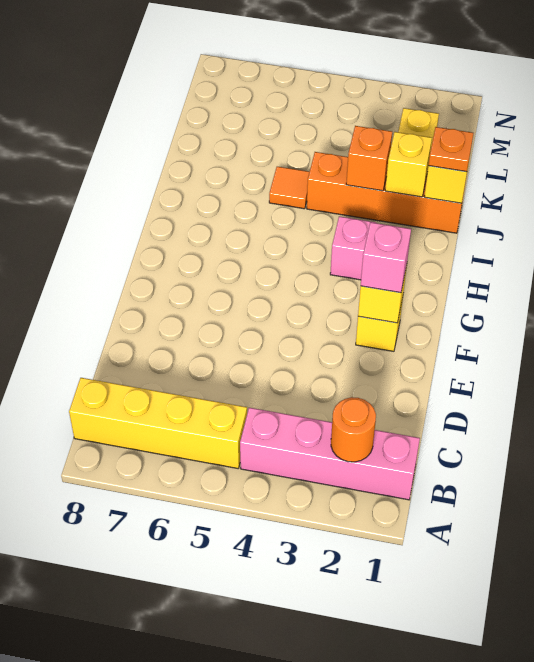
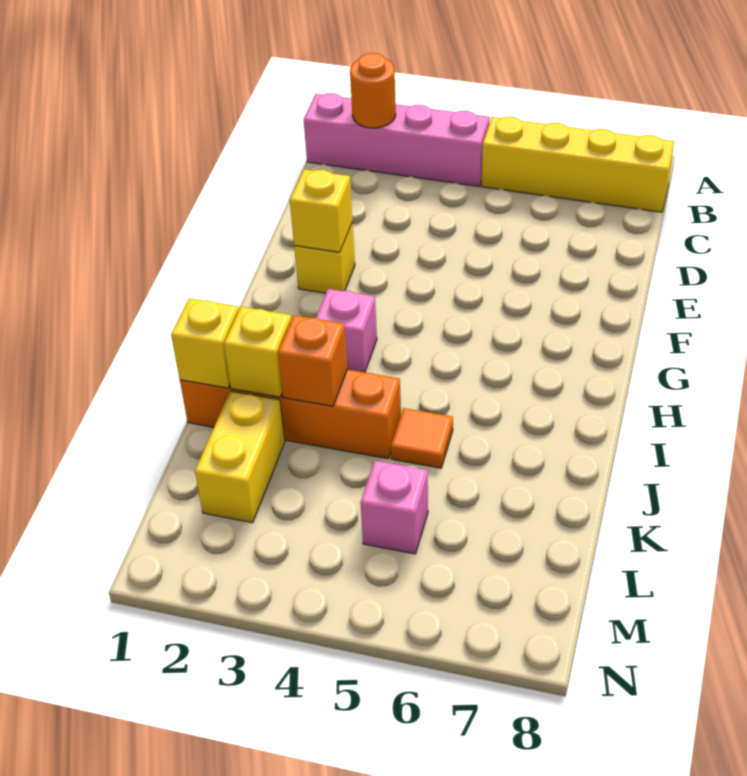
pink 1x1 brick [361,222,411,293] -> pink 1x1 brick moved to [360,461,428,554]
orange 1x1 plate [428,127,473,172] -> none

